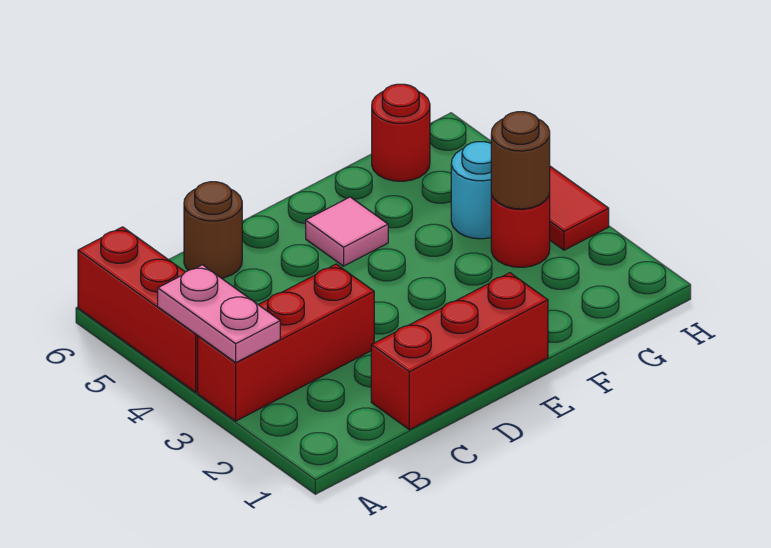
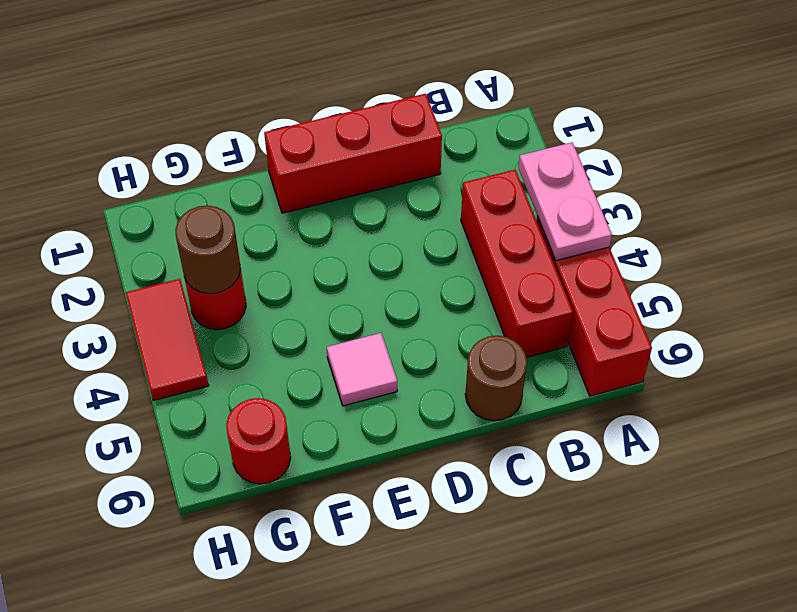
red 1x3 brick [198,264,374,421] -> red 1x3 brick turned to [461,170,573,357]
cyan 1x1 round brick [451,142,491,239] -> none

